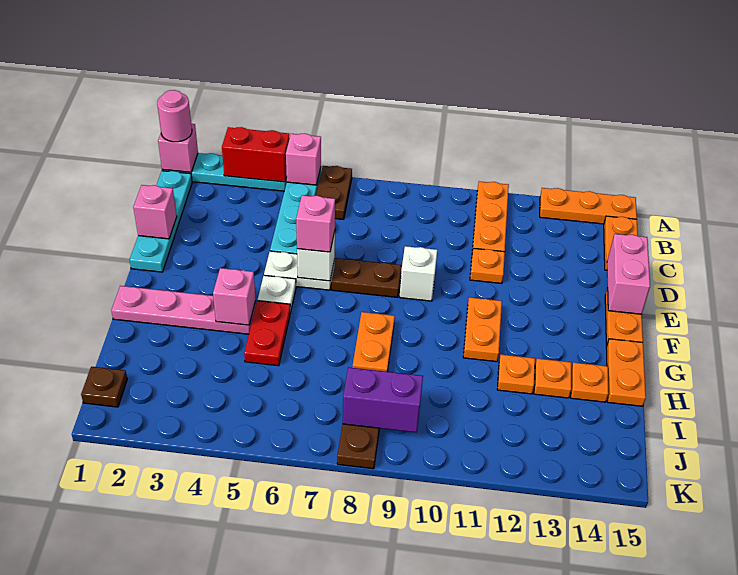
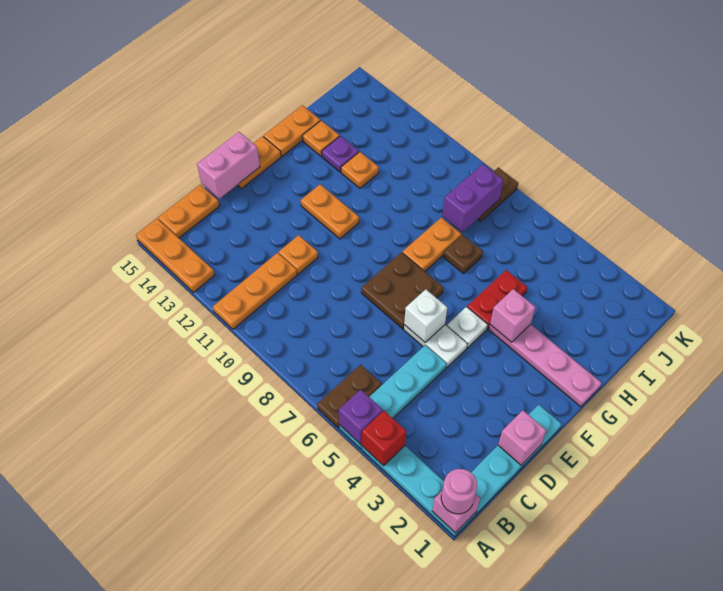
red 1x2 brick [222,127,290,182] -> red 1x1 brick [362,411,406,466]
pink 1x1 brick [286,134,321,185] -> purple 1x1 brick [339,389,383,444]
pink 1x1 brick [296,195,335,252] -> none
brown 1x2 plate [332,258,402,297] -> brown 2x2 plate [361,253,443,329]
white 1x1 brick [400,246,437,301] -> none
orange 1x2 plate [463,297,502,362] -> orange 1x2 plate turned to [301,184,359,239]
orange 1x1 plate [534,358,571,398] -> purple 1x1 plate [322,136,359,172]
brown 1x1 plate [81,367,127,407] -> brown 1x1 plate moved to [443,235,483,274]
purple 1x2 brick [343,367,423,432] -> purple 1x2 brick turned to [442,164,504,232]

